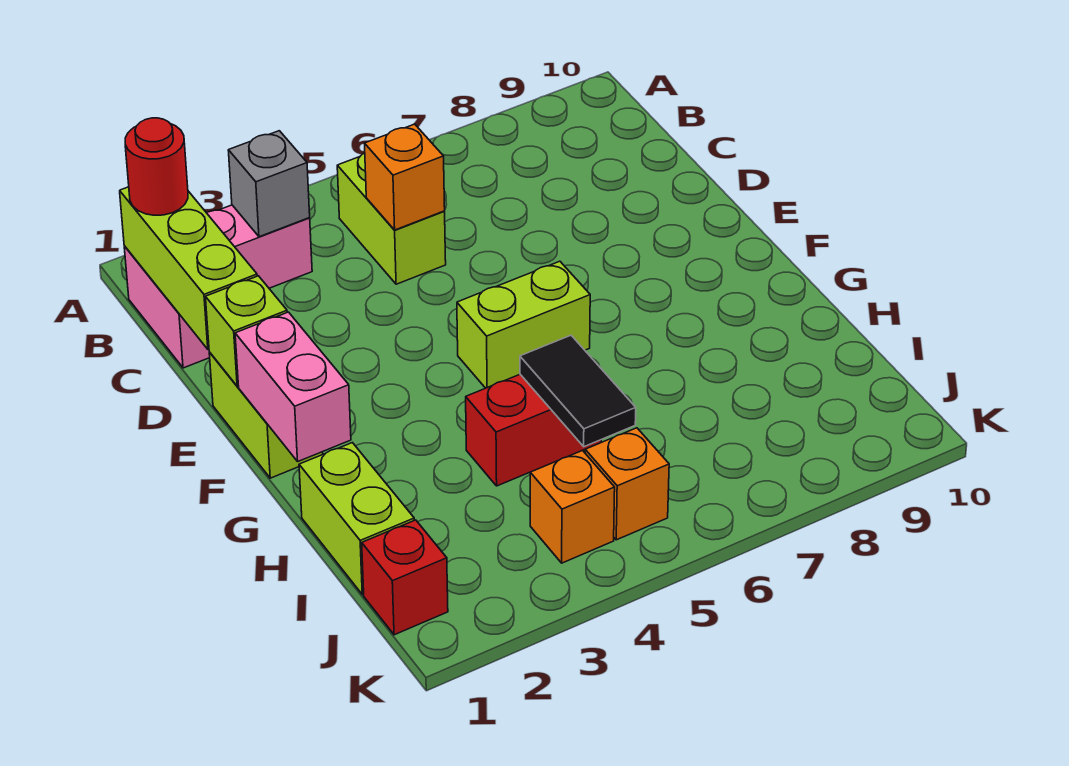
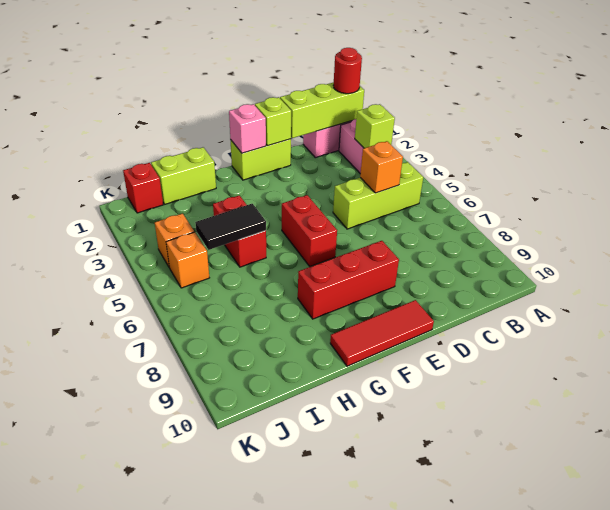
grey 1x1 brick [228,131,310,237] -> lime 1x1 brick [355,104,395,148]
lime 1x2 brick [337,153,446,284] -> lime 1x3 brick [333,162,423,229]
none -> red 1x3 brick [298,241,399,319]
none -> red 1x3 tile [330,300,434,366]
pink 1x2 brick [235,312,351,461] -> pink 1x1 brick [229,104,266,153]
lime 1x2 brick [457,261,590,388] -> red 1x2 brick [282,195,337,267]

